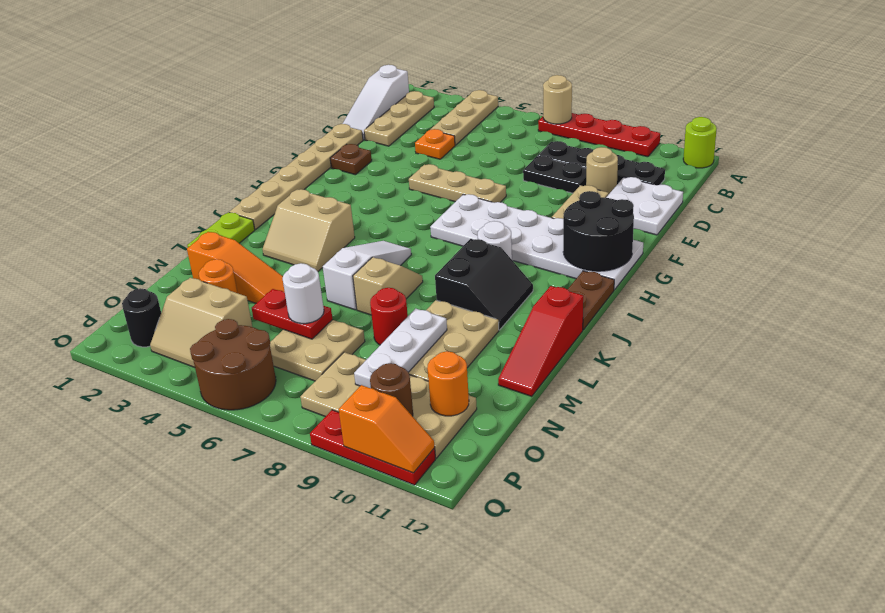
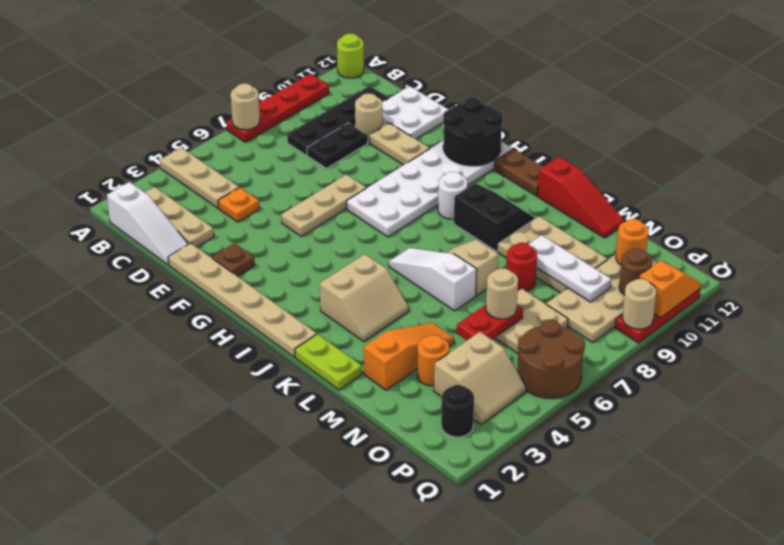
white 1x1 round brick [283,263,324,324] -> tan 1x1 round brick [486,268,518,319]
none -> tan 1x1 round brick [622,279,656,329]

